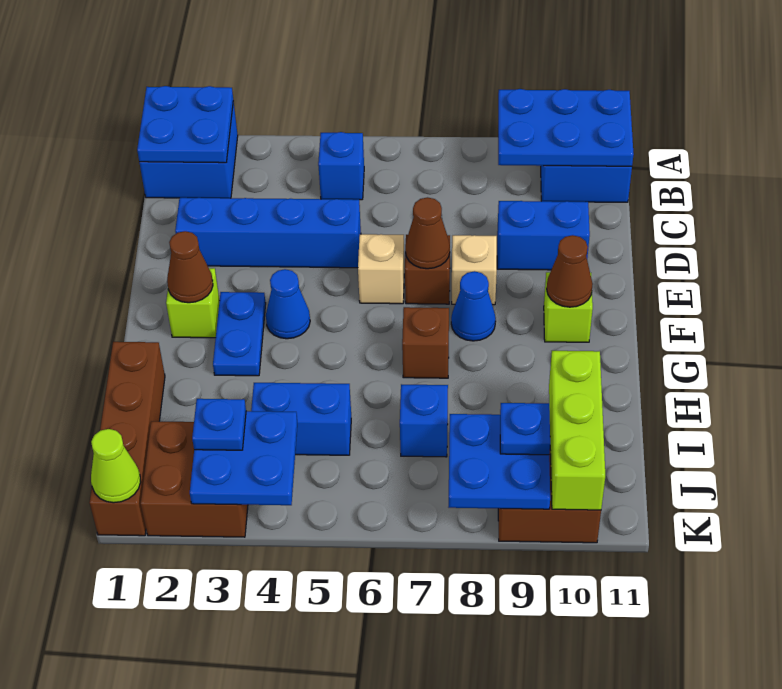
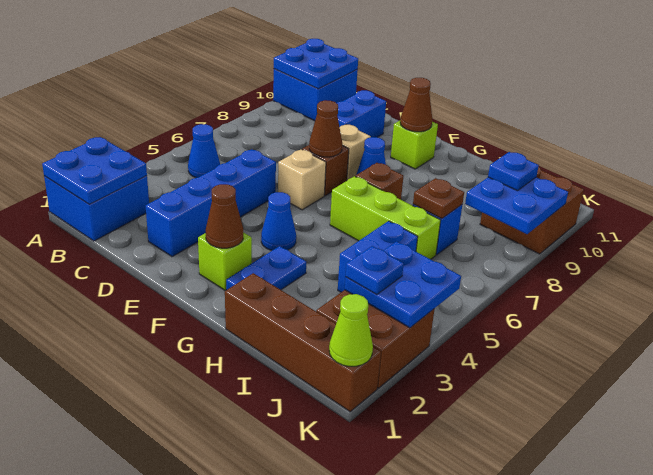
blue 2x3 plate [498,89,634,166] -> blue 2x2 plate [274,39,358,89]
blue 1x1 brick [318,132,364,200] -> blue 1x1 cone [188,124,220,178]
blue 1x2 plate [213,292,266,376] -> blue 1x2 plate turned to [226,246,306,290]
none -> brown 1x1 plate [413,178,464,219]
lime 1x3 brick [549,351,605,510] -> lime 1x3 brick moved to [330,176,441,259]

